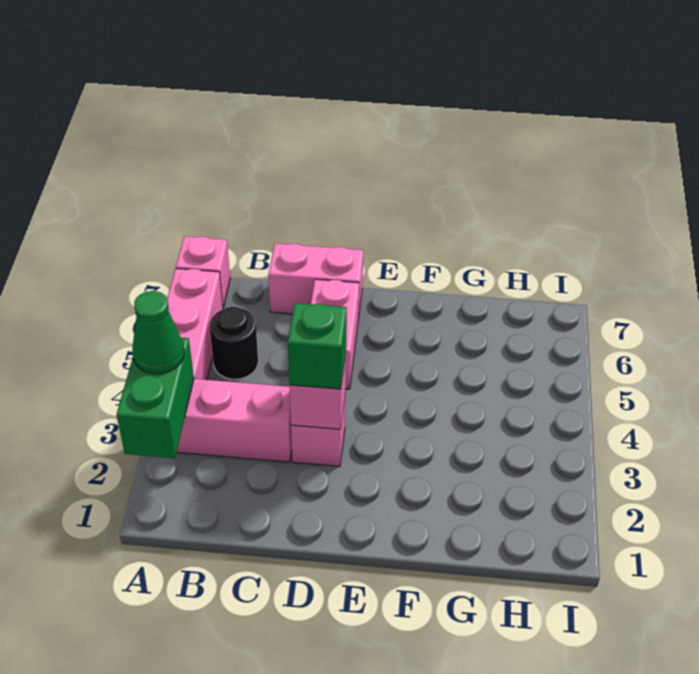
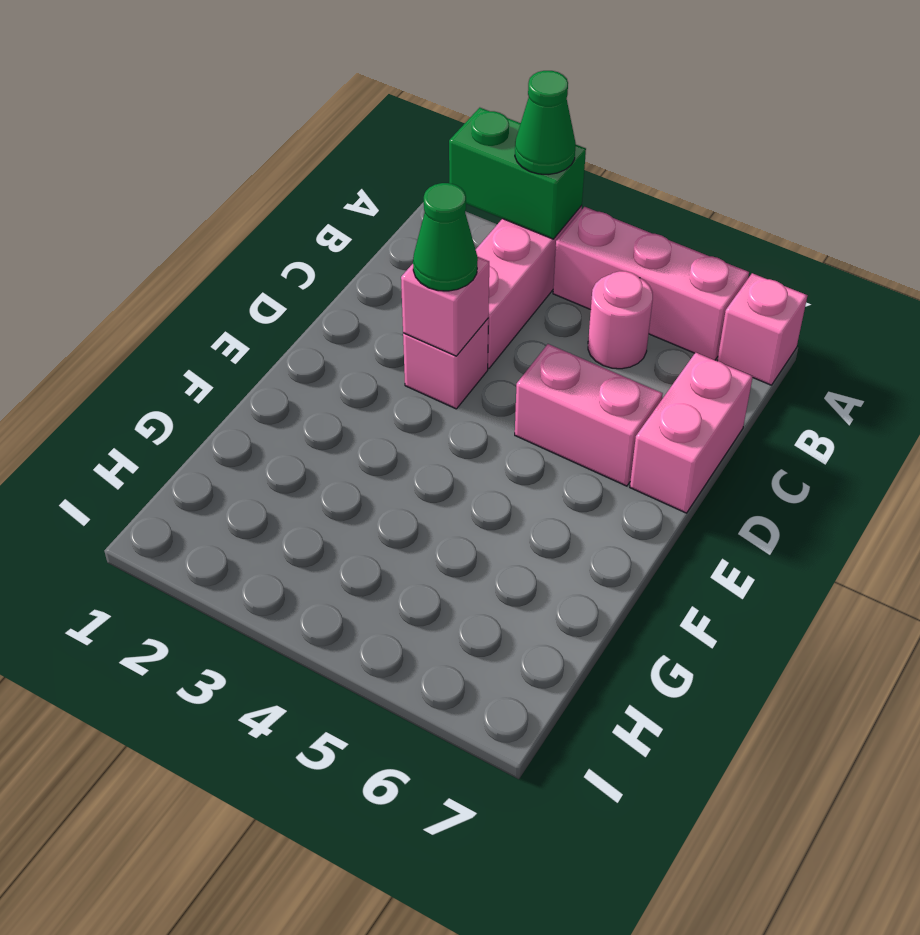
black 1x1 round brick [210,307,258,379] -> pink 1x1 round brick [588,271,653,369]
green 1x1 brick [288,303,347,389] -> green 1x1 cone [413,183,478,291]

